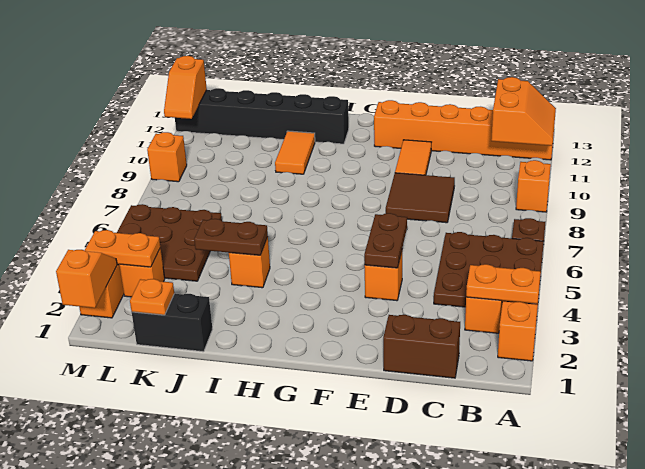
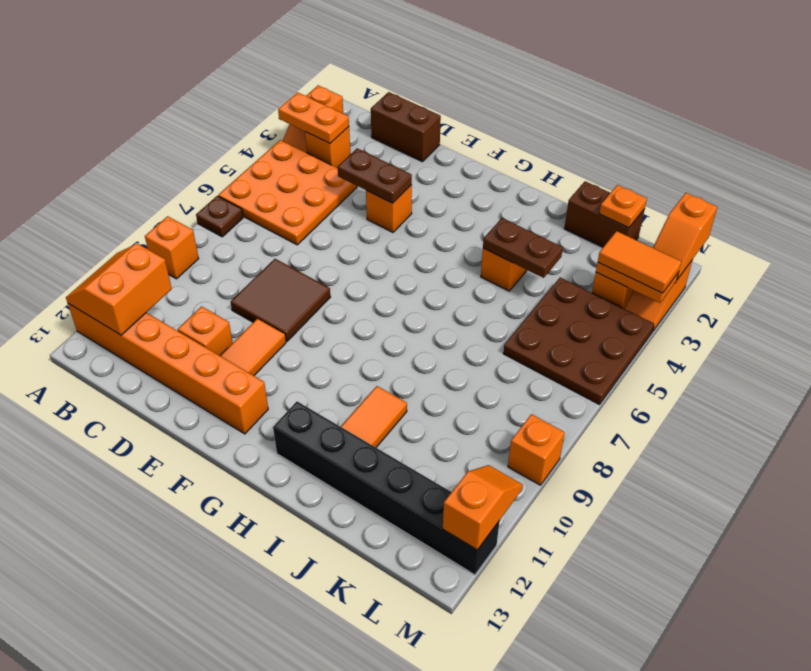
brown 3x3 plate [434,232,544,307] -> orange 3x3 plate [218,140,357,245]
none -> orange 1x1 brick [178,306,233,356]
brown 1x2 plate [364,213,407,268] -> brown 1x2 plate turned to [338,148,412,203]
black 1x2 brick [132,294,213,352] -> brown 1x2 brick [564,181,645,247]
none -> orange 1x2 tile [598,231,681,293]

